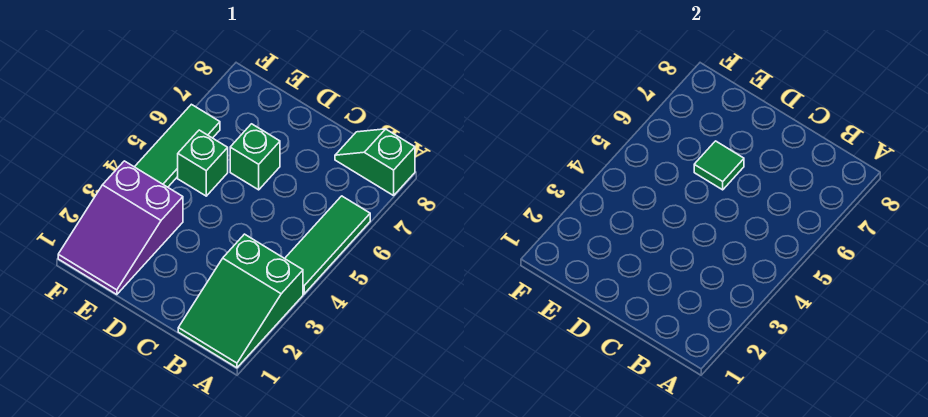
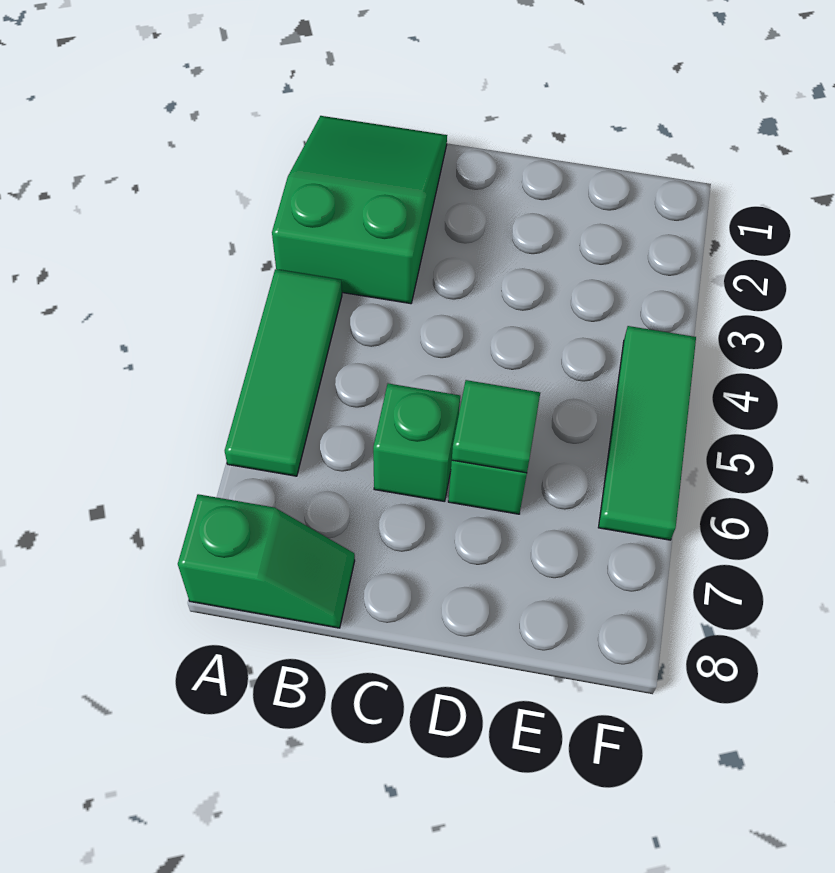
purple 2x3 slope [58,161,183,295] -> none
green 1x1 brick [178,130,228,196] -> green 1x1 brick moved to [373,383,460,502]

